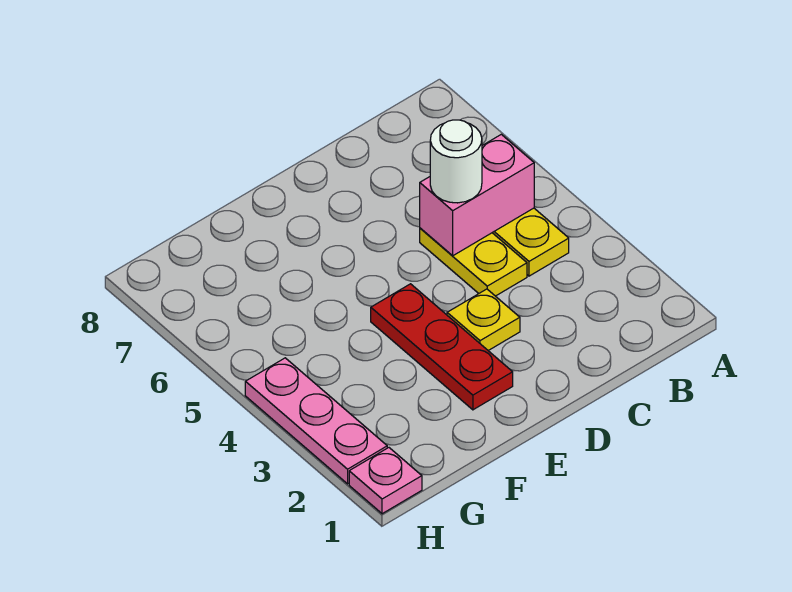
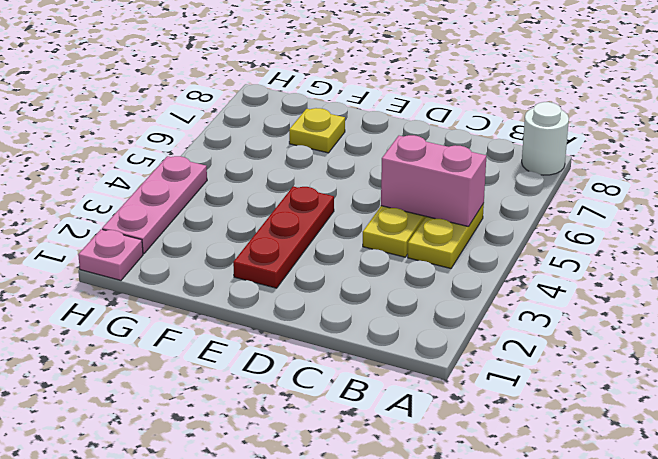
white 1x1 round brick [430,120,482,203] -> white 1x1 round brick moved to [522,102,569,175]
yellow 1x1 plate [447,289,520,351] -> yellow 1x1 plate moved to [289,108,345,153]

